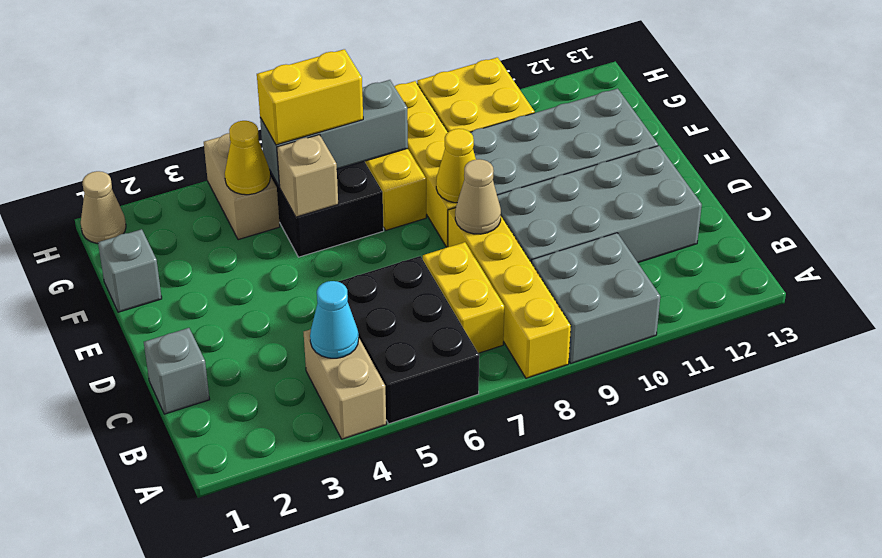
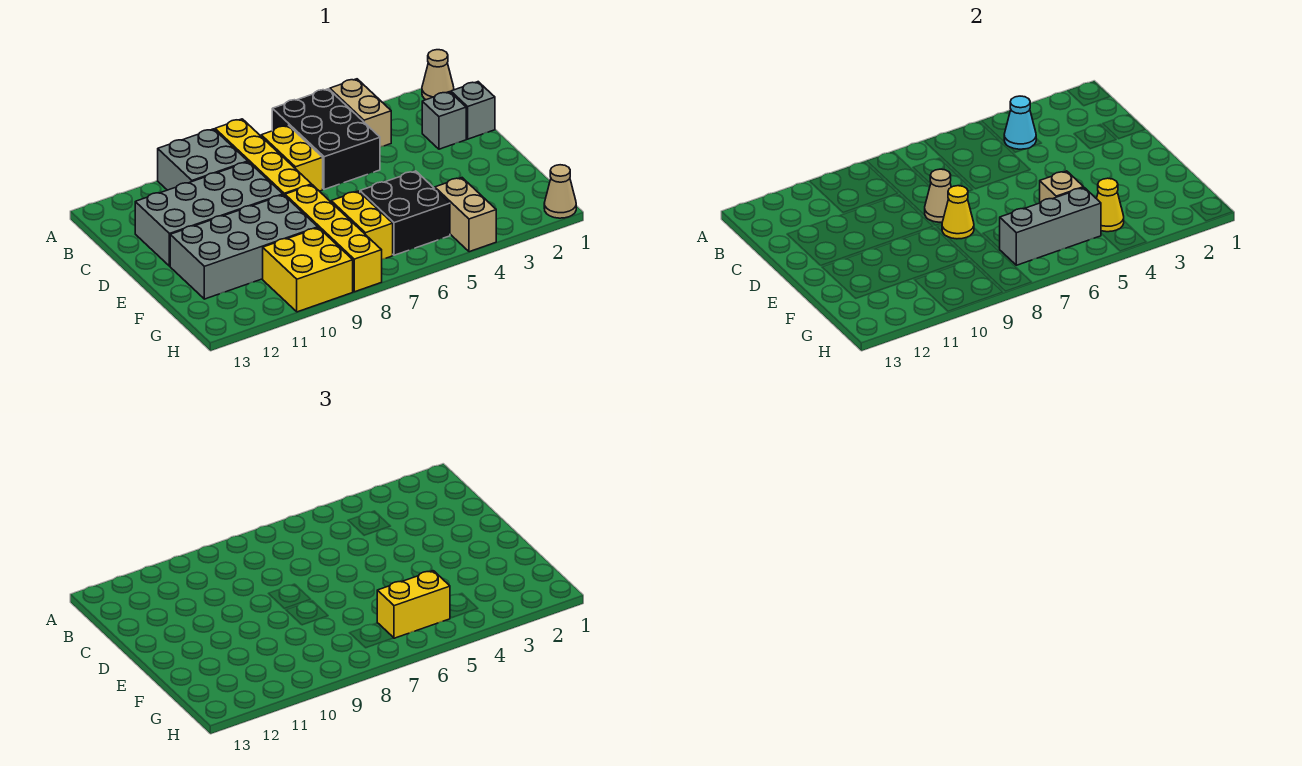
none -> tan 1x1 cone [422,50,454,100]
grey 1x1 brick [98,229,162,312] -> grey 1x1 brick moved to [422,92,466,149]

